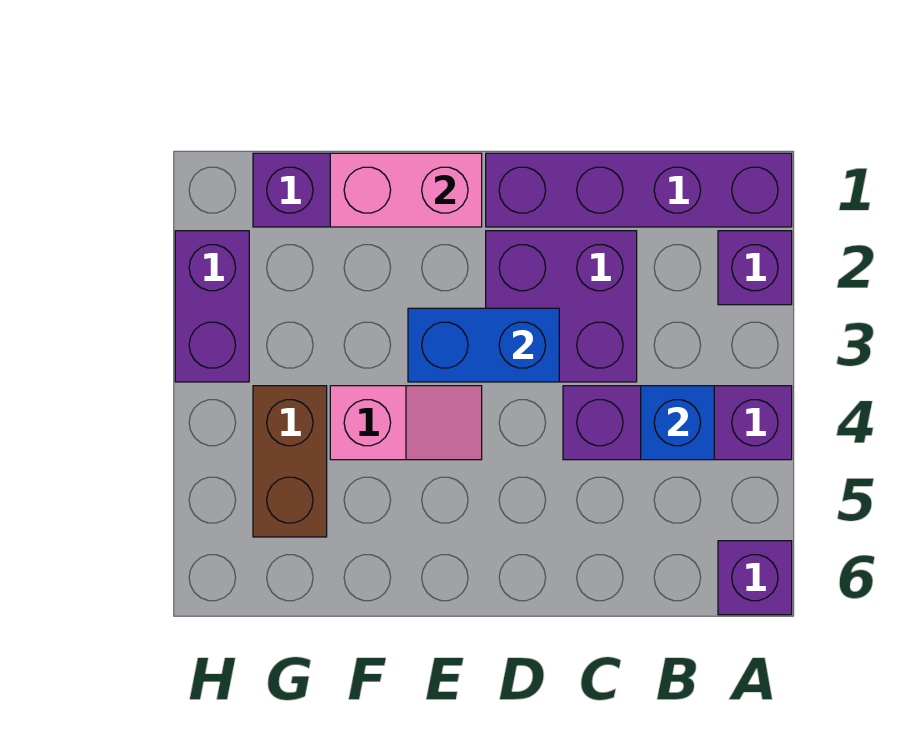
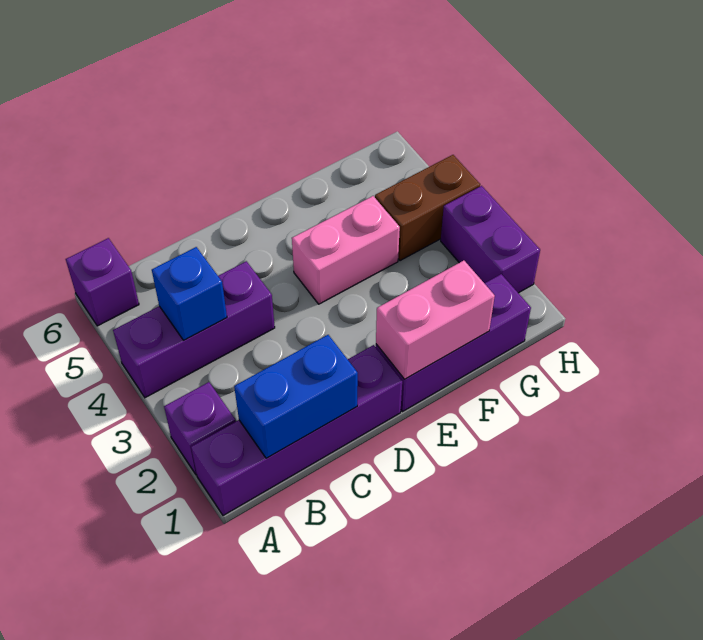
purple 2x2 brick [486,231,637,382] -> none
blue 1x2 brick [408,308,559,382] -> blue 1x2 brick moved to [234,335,358,458]
pink 1x2 slope [330,386,482,460] -> pink 1x2 brick [292,196,400,304]
brown 1x2 brick [253,386,327,537] -> brown 1x2 brick turned to [375,155,480,261]

